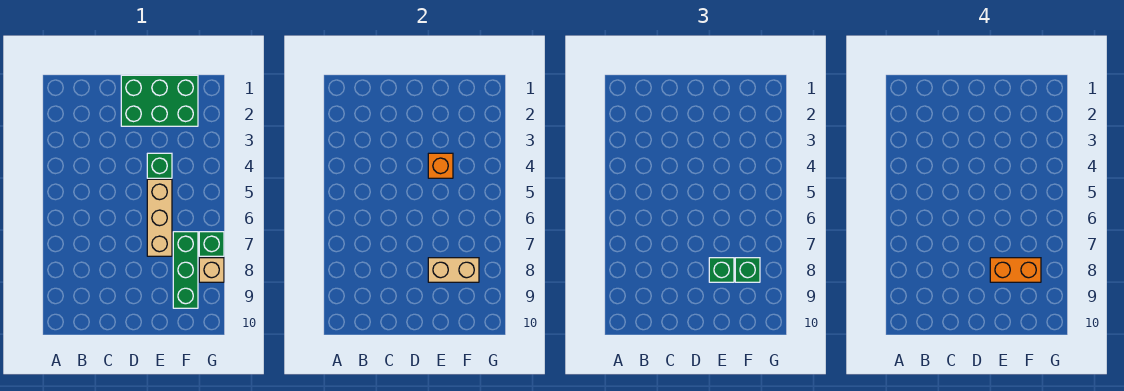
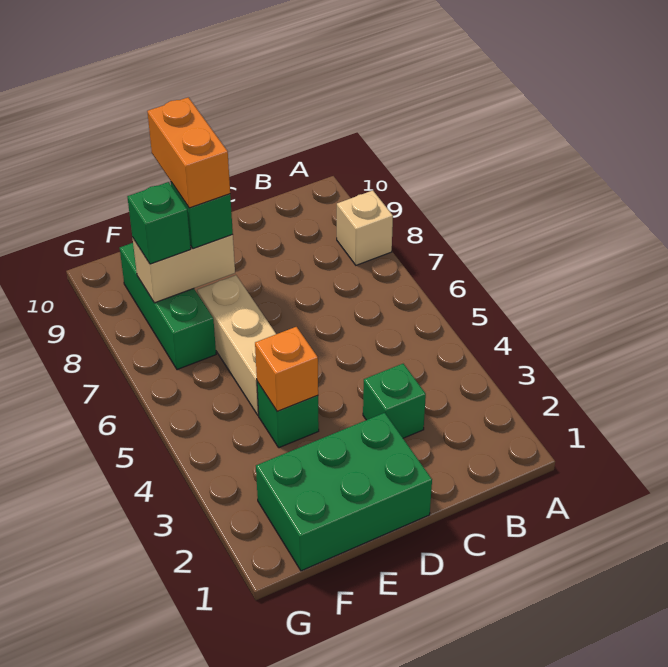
orange 1x2 brick [990,258,1041,282] -> orange 1x2 brick turned to [147,97,230,208]
green 1x1 brick [199,232,224,256] -> green 1x1 brick moved to [363,364,426,438]
tan 1x1 brick [199,258,224,282] -> tan 1x1 brick moved to [337,190,393,265]

